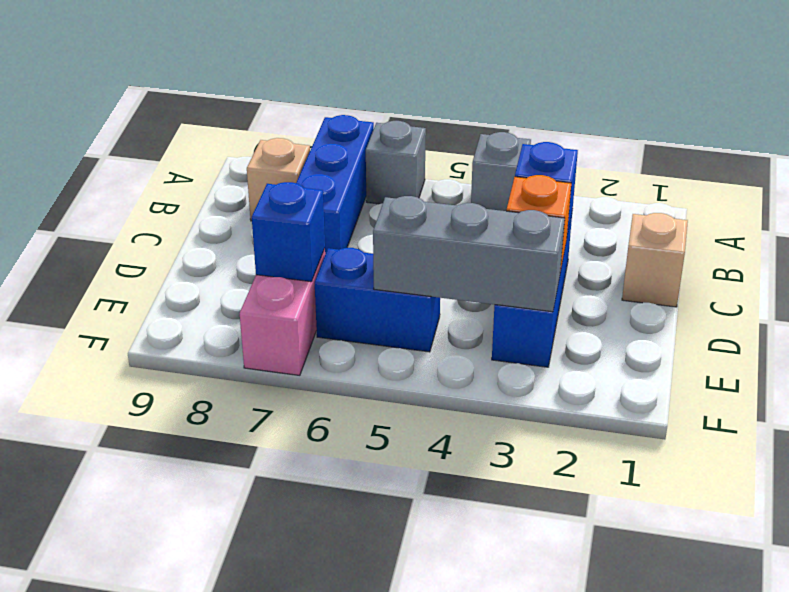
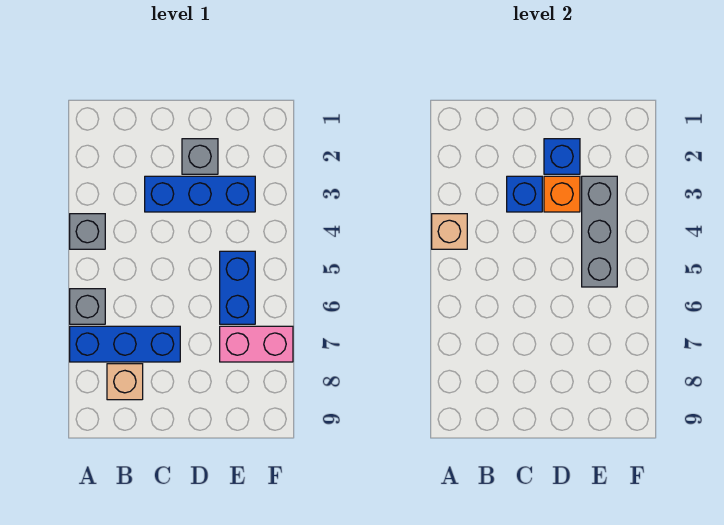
tan 1x1 brick [622,213,688,307] -> tan 1x1 brick moved to [432,214,467,249]
none -> grey 1x1 brick [182,139,218,174]
blue 1x1 brick [252,182,325,282] -> blue 1x1 brick moved to [544,139,580,174]

